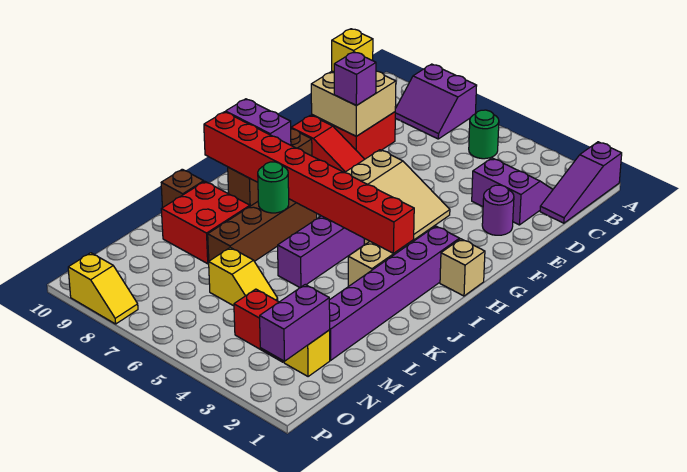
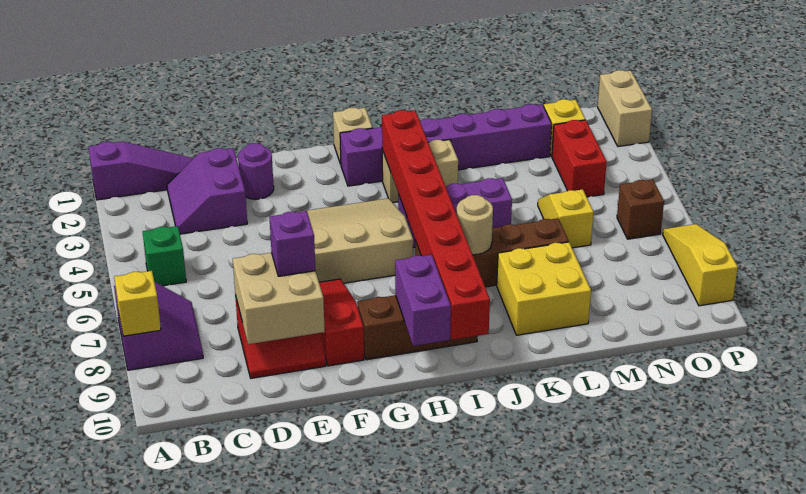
green 1x1 round brick [469,110,499,159] -> green 1x1 brick [143,226,186,286]
yellow 1x1 brick [332,29,373,72] -> yellow 1x1 brick moved to [114,271,161,336]
green 1x1 round brick [258,162,289,213] -> tan 1x1 round brick [456,195,493,255]
red 2x2 brick [161,182,250,264] -> yellow 2x2 brick [497,242,591,335]
brown 1x1 brick [161,169,204,208] -> brown 1x1 brick moved to [617,180,664,239]
purple 1x2 brick [260,285,330,361] -> none
none -> tan 1x2 brick [598,70,652,147]
yellow 1x2 slope [68,253,138,324] -> yellow 1x3 slope [663,224,738,306]

